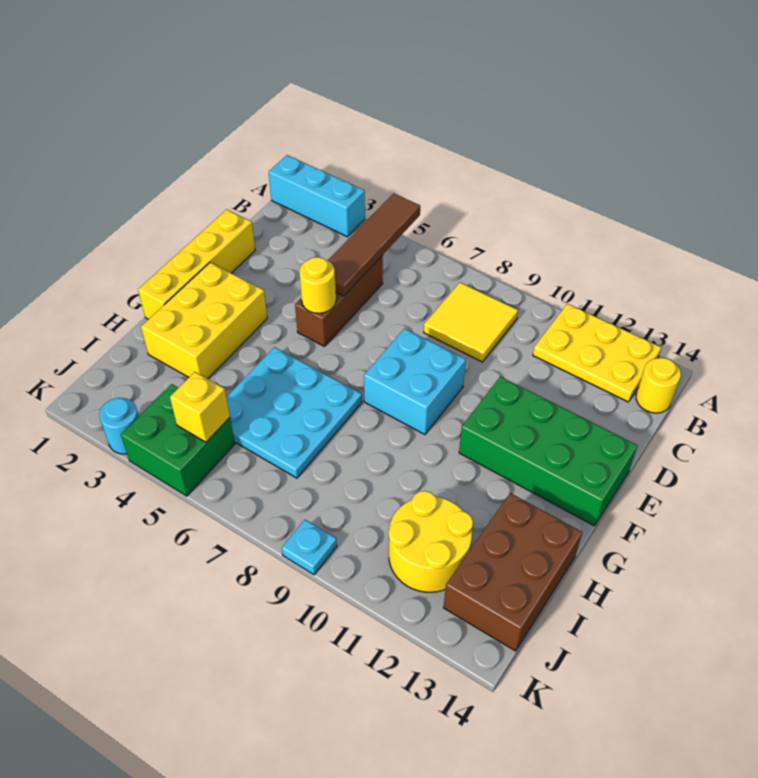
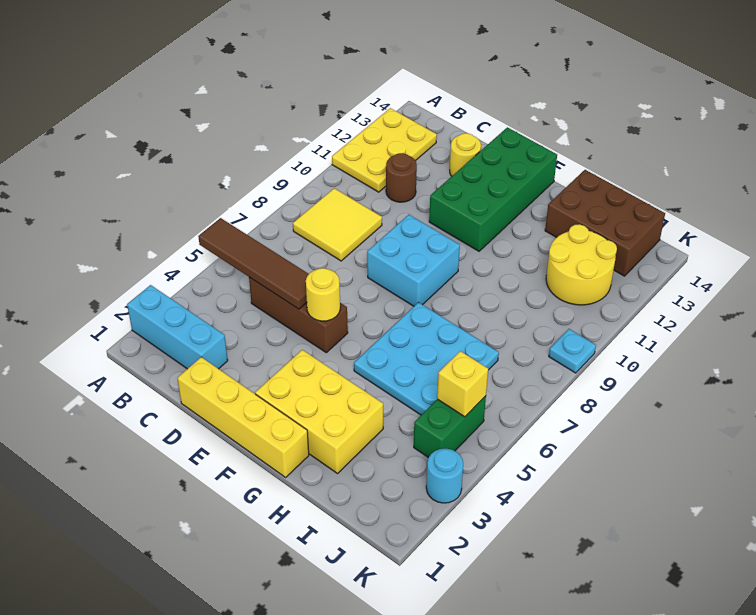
cyan 1x3 brick [269,155,365,237] -> cyan 1x3 brick turned to [127,285,228,369]
yellow 1x1 round brick [636,358,681,413] -> yellow 1x1 round brick moved to [450,133,481,176]
none -> brown 1x1 round brick [386,153,417,202]
green 2x2 brick [121,384,235,496] -> green 1x2 brick [414,396,486,458]

